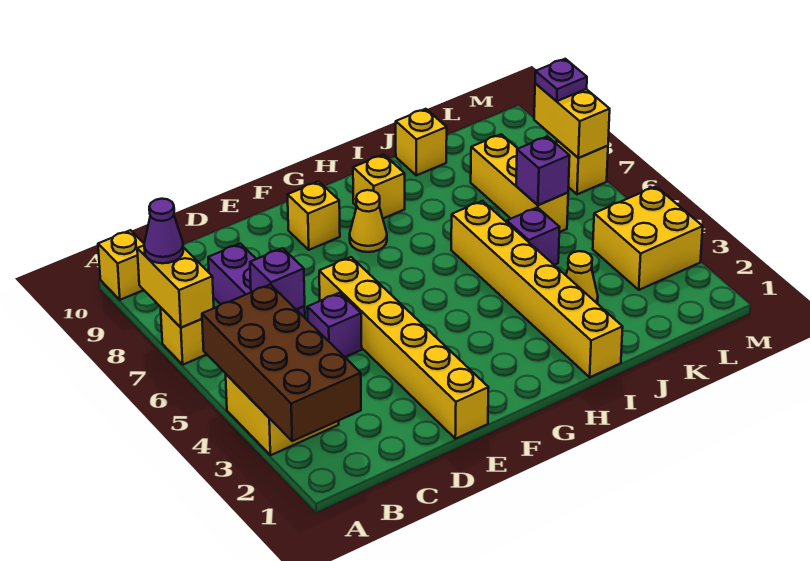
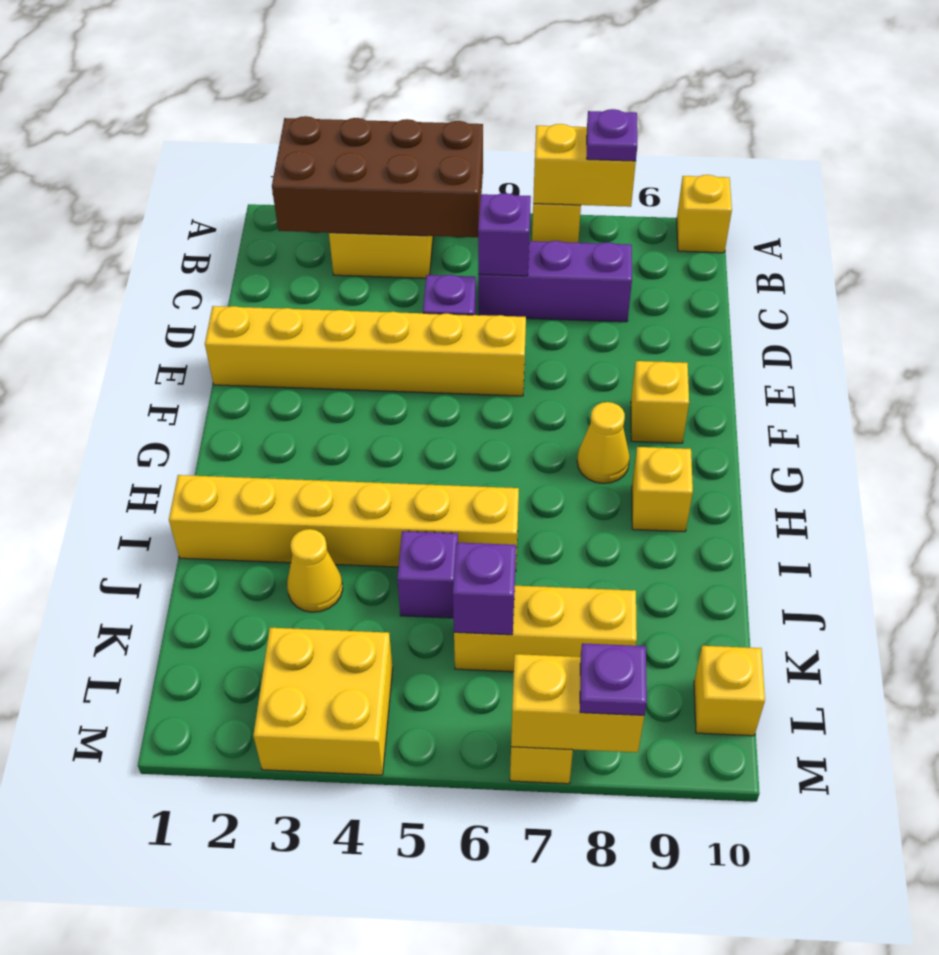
purple 1x1 cone [144,199,183,263] -> purple 1x1 plate [587,109,637,161]
yellow 1x1 brick [396,109,447,175] -> yellow 1x1 brick moved to [694,646,765,736]

